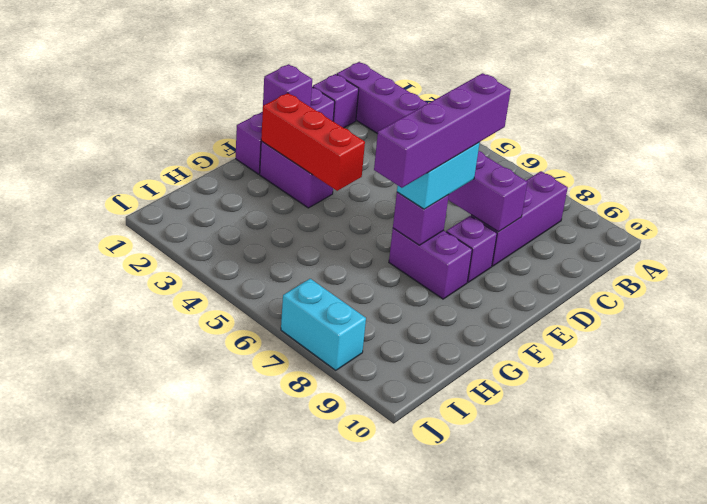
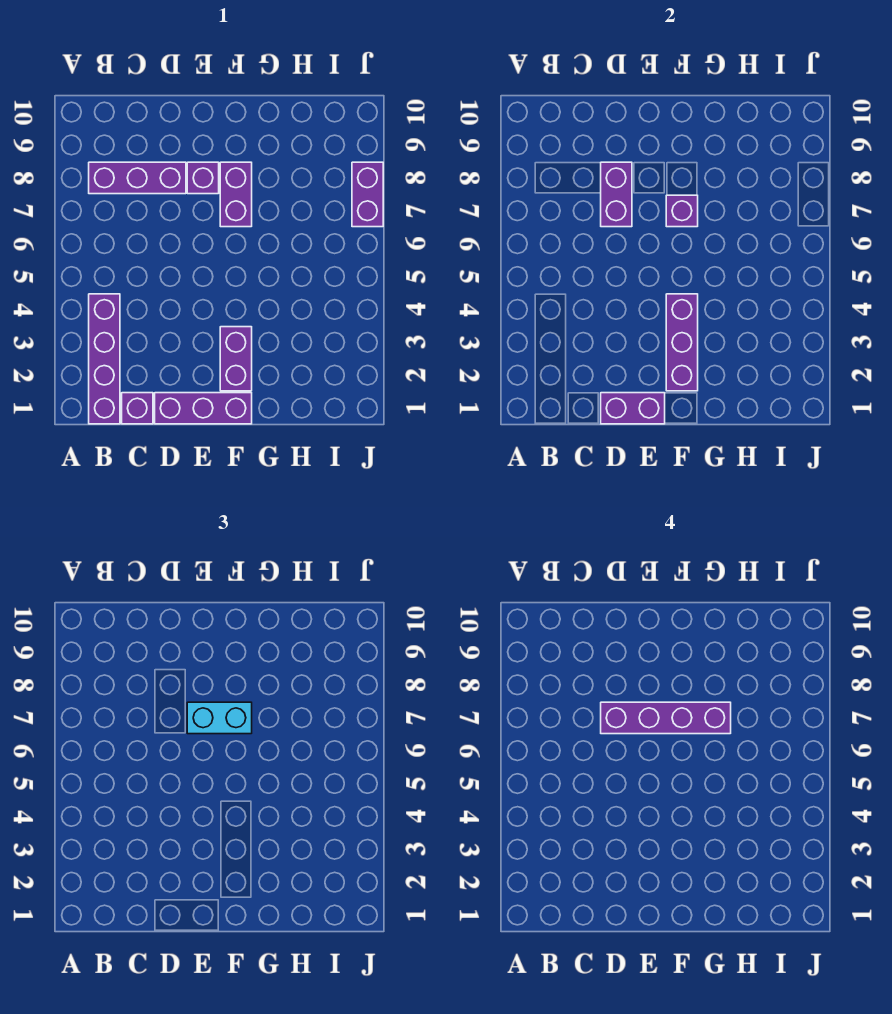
purple 1x1 brick [263,64,312,107] -> purple 1x2 brick [601,393,665,424]
red 1x3 brick [261,93,365,191] -> purple 1x3 brick [666,294,698,391]
cyan 1x2 brick [281,279,366,370] -> purple 1x2 brick [352,162,383,227]

